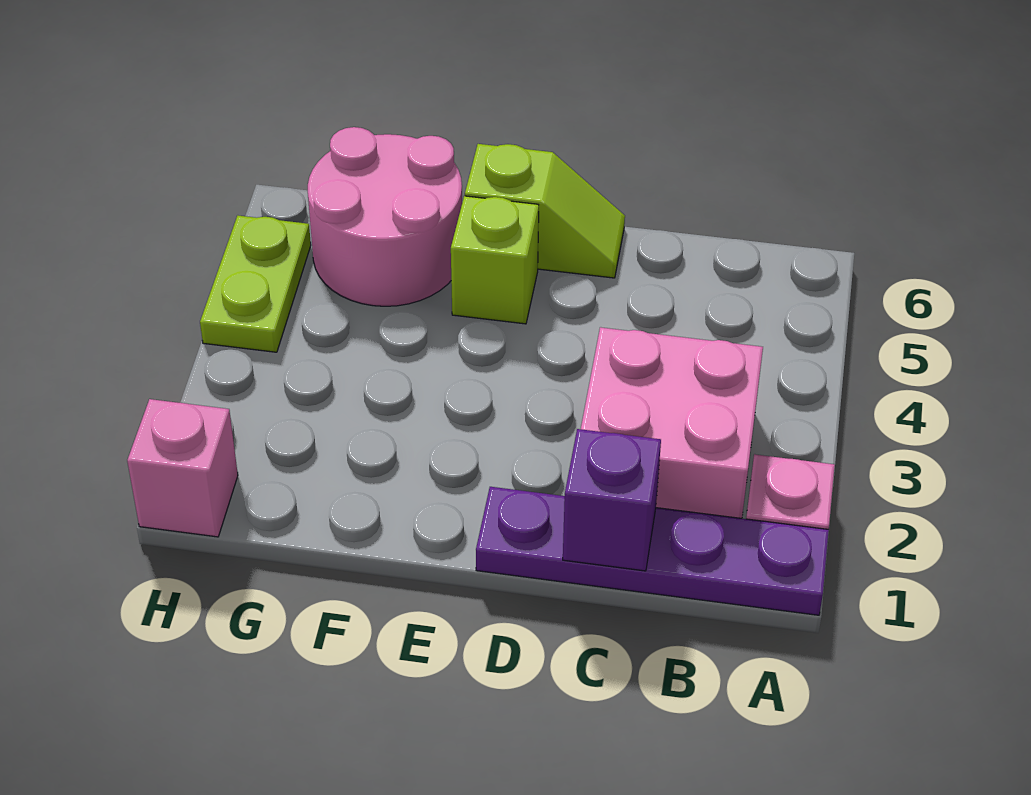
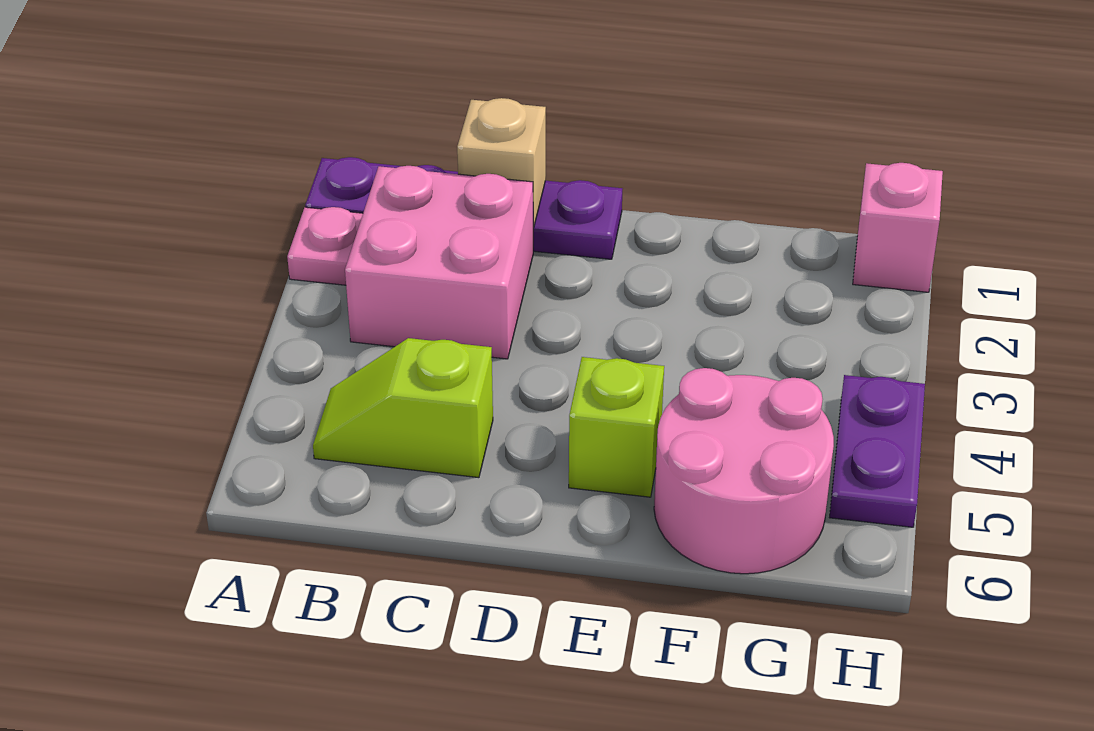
purple 1x1 brick [563,429,661,571] -> tan 1x1 brick [457,98,546,228]
lime 1x2 slope [465,144,625,278] -> lime 1x2 slope moved to [313,338,493,478]
lime 1x2 plate [200,216,311,352] -> purple 1x2 plate [830,375,925,527]

